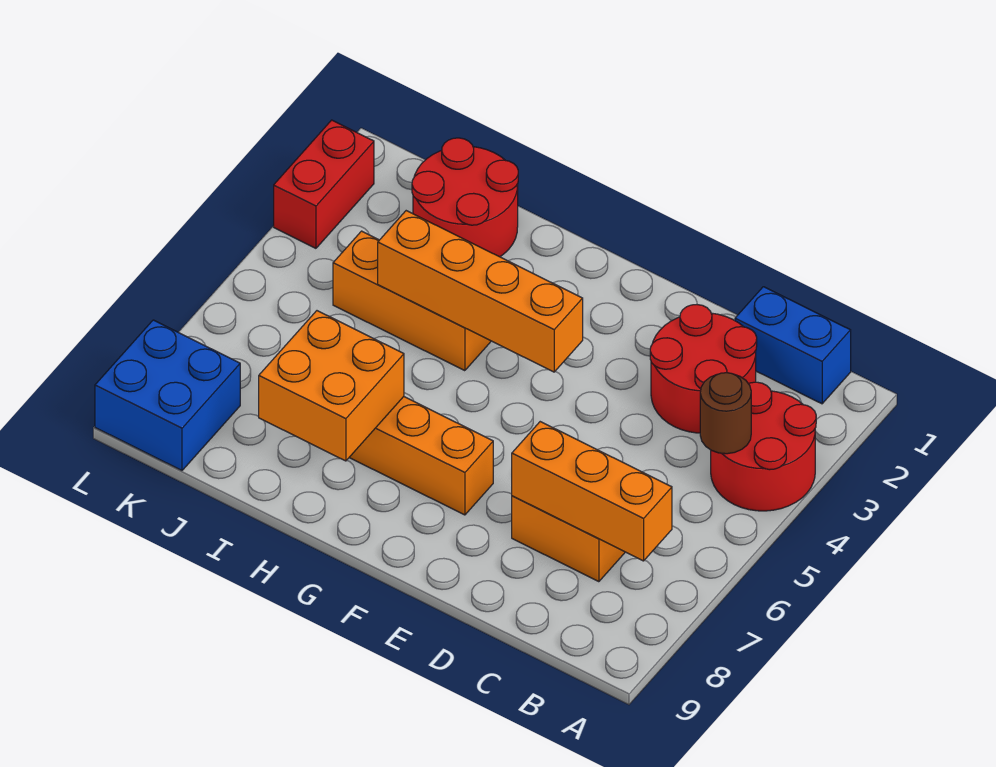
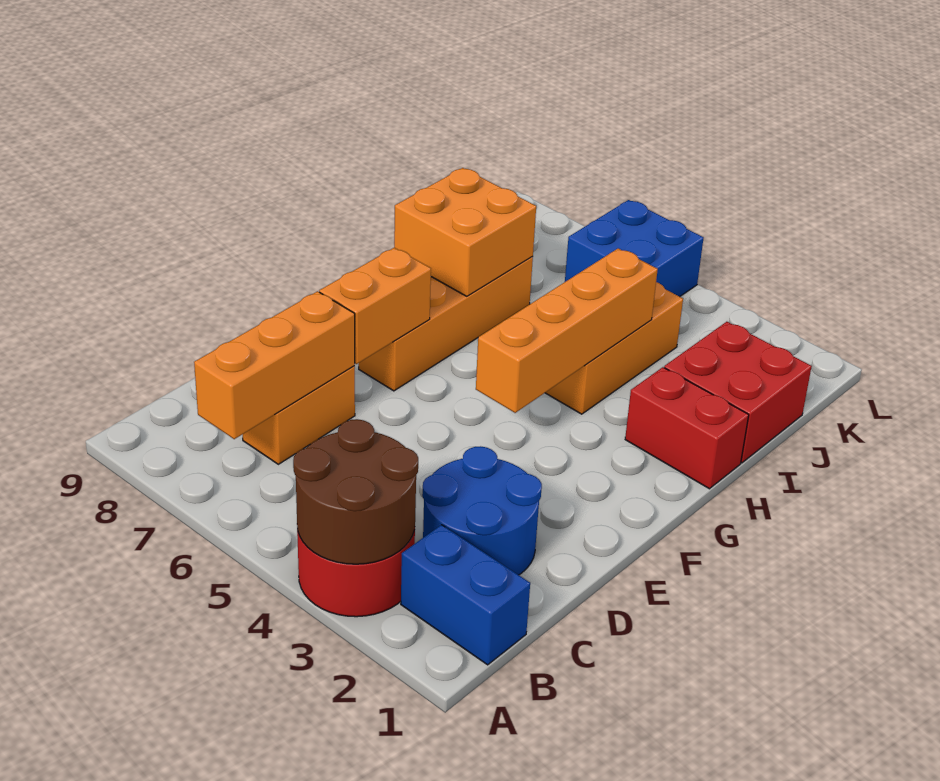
blue 1x2 brick [735,287,851,404] -> blue 1x2 brick turned to [401,525,530,665]
brown 1x1 round brick [700,373,751,454] -> brown 2x2 round brick [293,419,418,564]
red 2x2 round brick [650,305,757,433] -> blue 2x2 round brick [422,446,542,575]
none -> orange 1x2 brick [319,248,431,364]
red 2x2 round brick [412,138,518,257] -> red 2x2 brick [664,322,812,463]
blue 2x2 brick [95,320,240,470] -> blue 2x2 brick moved to [565,200,703,297]
red 1x2 brick [274,120,374,248] -> red 1x2 brick moved to [625,367,749,489]

